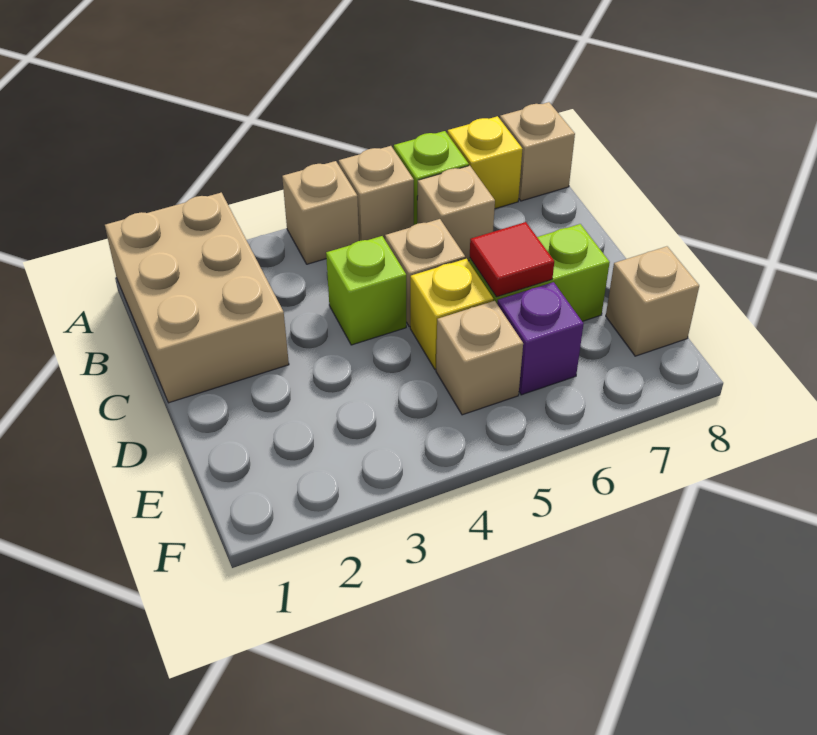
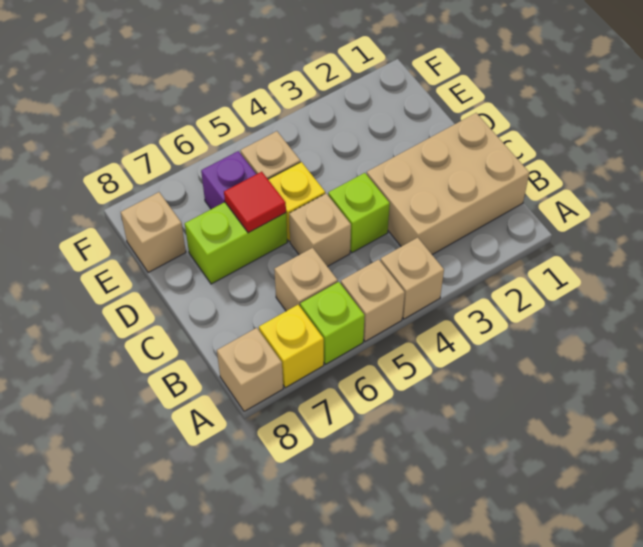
tan 2x3 brick [105,193,289,403] -> tan 2x3 brick turned to [367,113,529,255]

